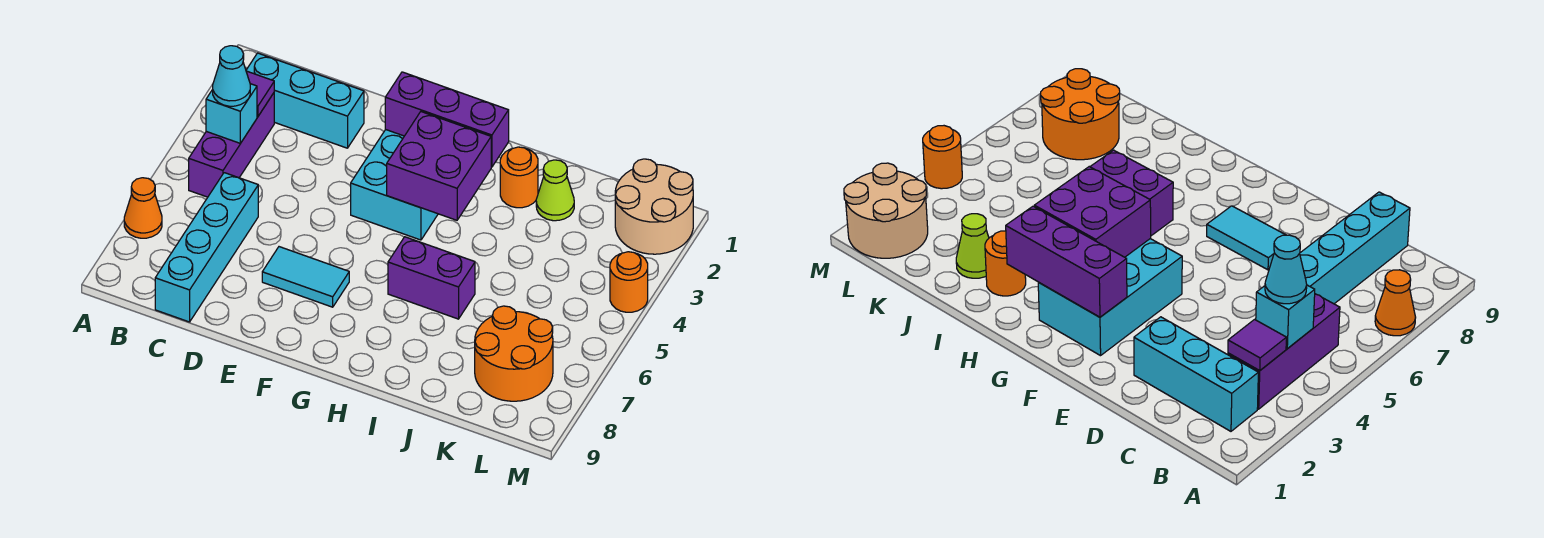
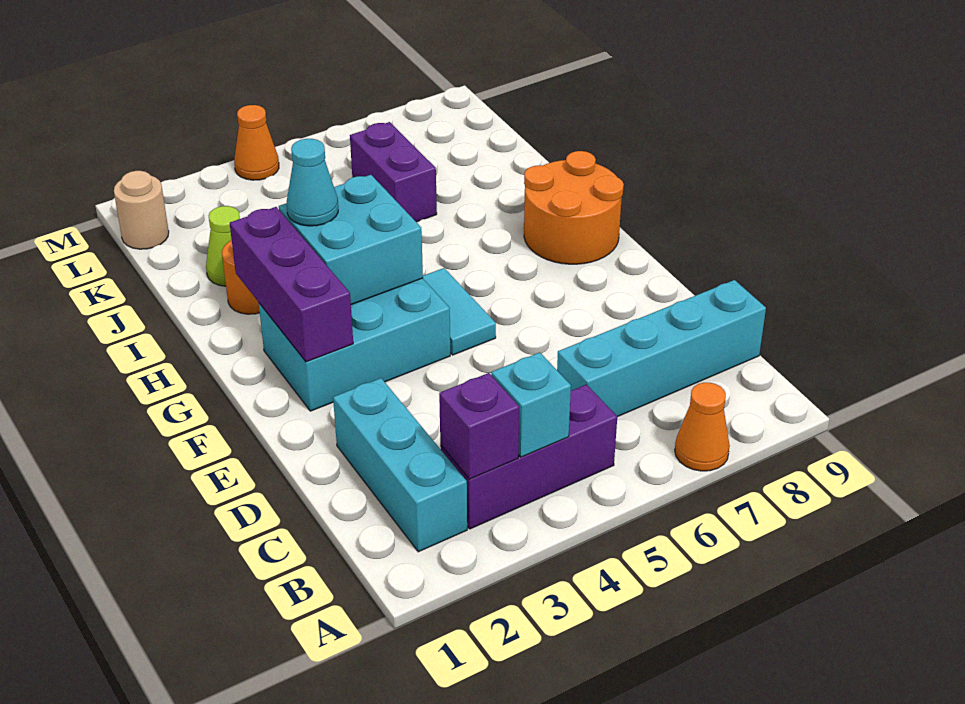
purple 1x1 tile [246,71,274,117] -> purple 1x1 brick [439,373,519,479]
cyan 1x1 cone [213,46,250,106] -> cyan 1x1 cone moved to [287,139,338,226]
cyan 1x2 tile [262,247,349,307] -> cyan 1x2 tile moved to [423,268,496,355]
purple 2x2 brick [387,112,491,220] -> cyan 2x2 brick [279,175,423,305]
purple 1x2 brick [388,237,475,319] -> purple 1x2 brick moved to [350,122,437,222]
orange 2x2 round brick [475,306,553,401] -> orange 2x2 round brick moved to [524,151,624,264]
tan 2x2 round brick [615,159,693,254] -> tan 1x1 round brick [114,171,169,249]
orange 1x1 round brick [610,252,648,312] -> orange 1x1 cone [234,105,279,180]

